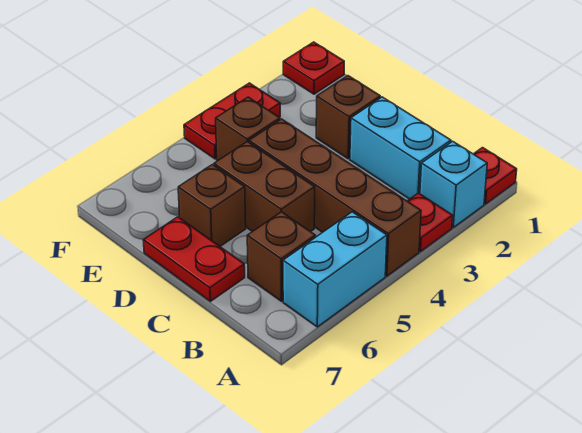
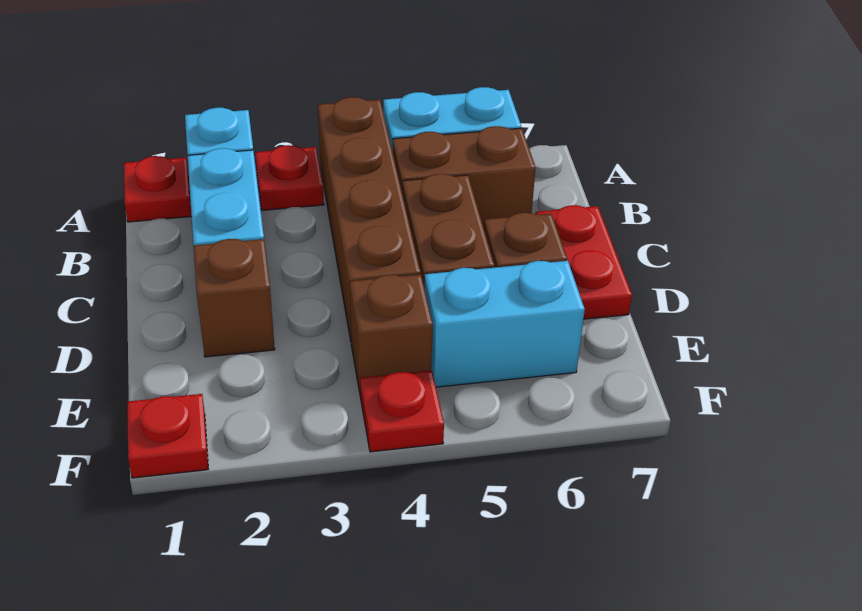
brown 1x1 brick [247,212,315,301] -> brown 1x2 brick [393,126,536,228]
none -> cyan 1x2 brick [424,261,585,387]
red 1x2 plate [184,83,280,159] -> red 1x1 plate [360,370,444,452]

